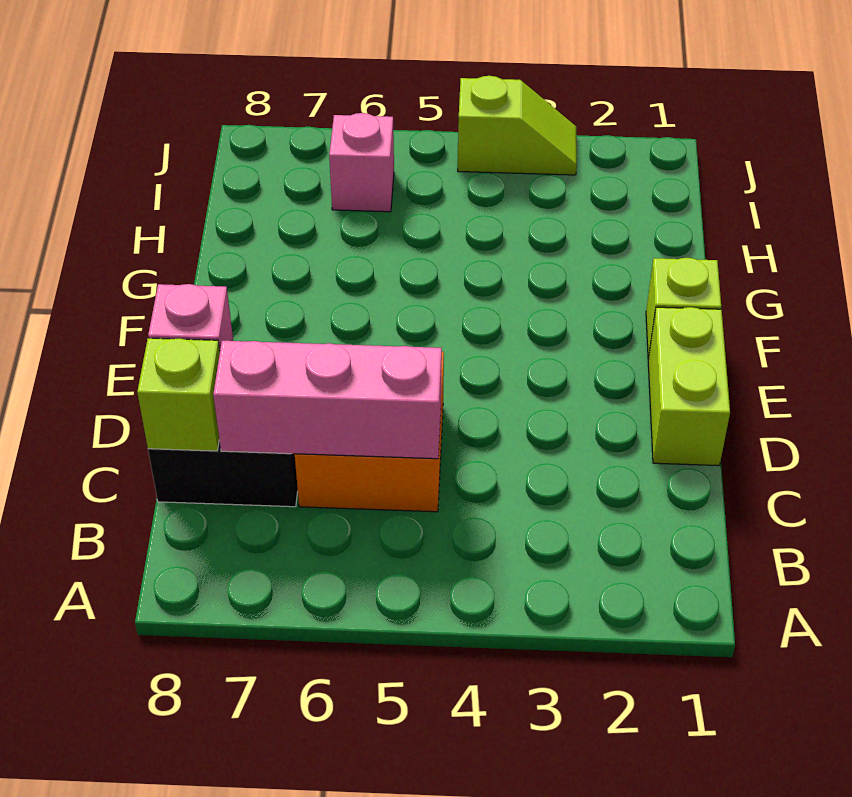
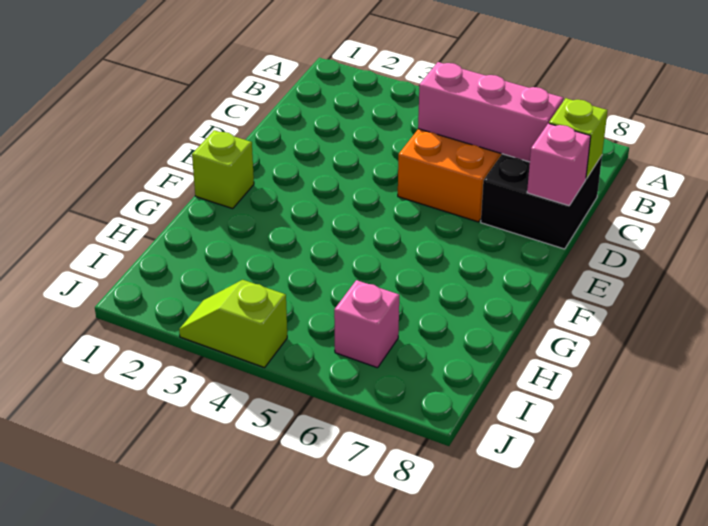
lime 1x2 brick [648,307,730,466] -> none

